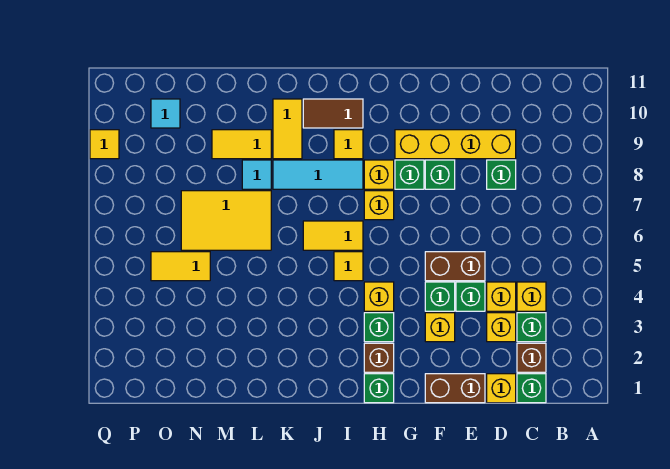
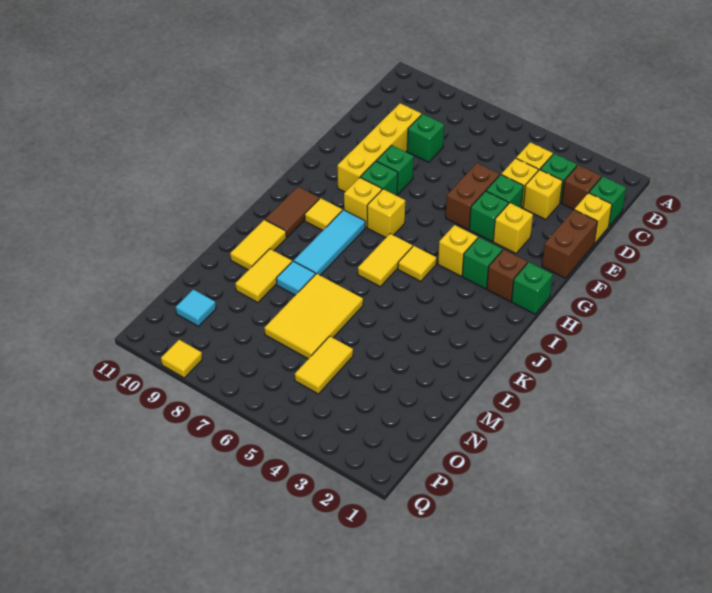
yellow 1x2 tile [273,99,302,159] -> yellow 1x2 tile turned to [230,220,286,270]

